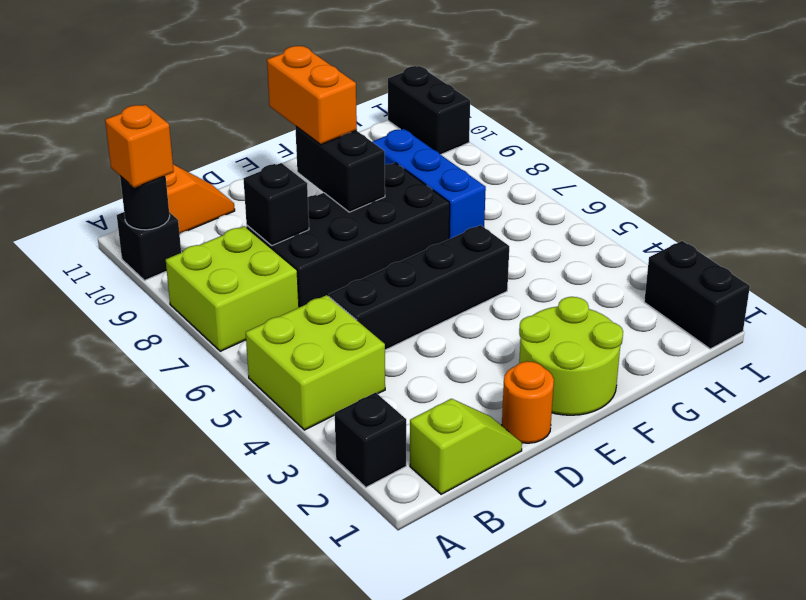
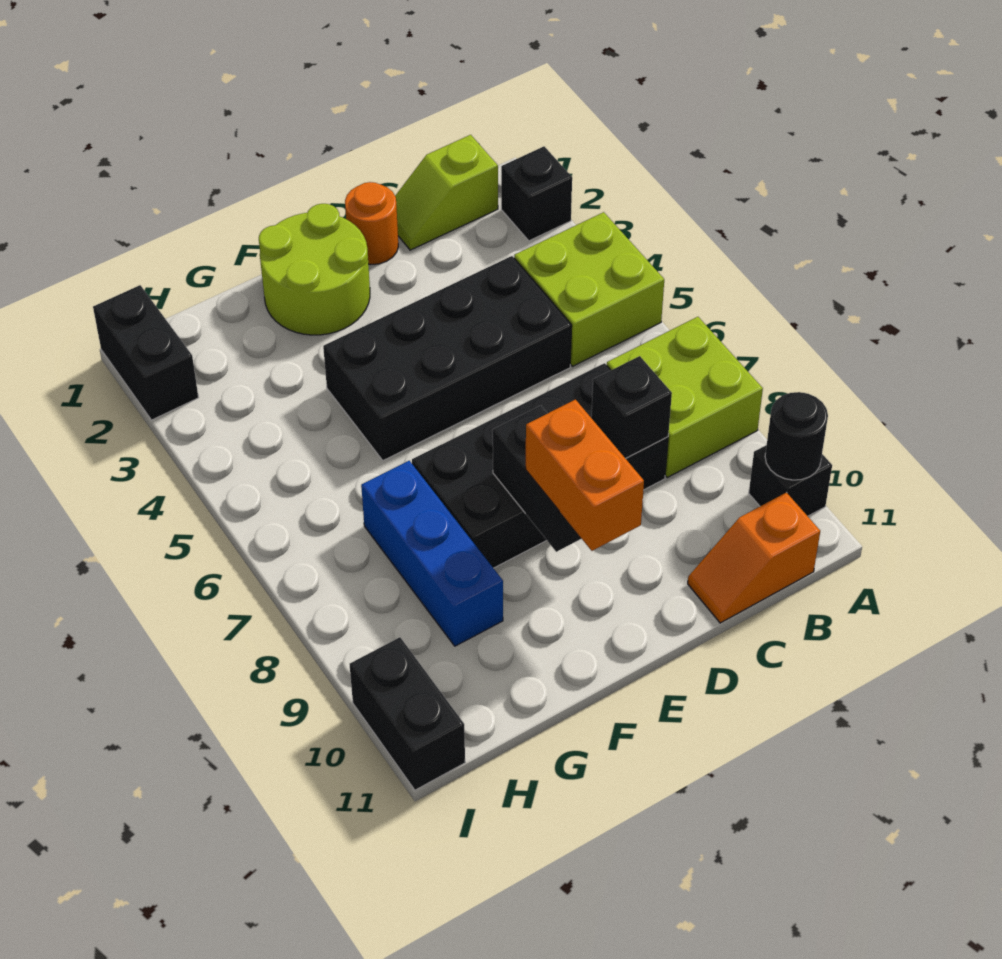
orange 1x1 brick [105,105,174,188] -> none
black 1x4 brick [329,225,509,350] -> black 2x4 brick [323,256,572,460]

